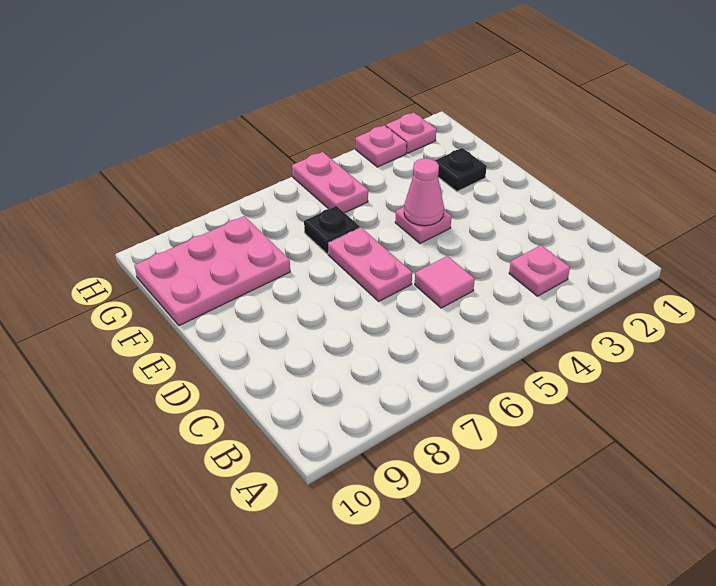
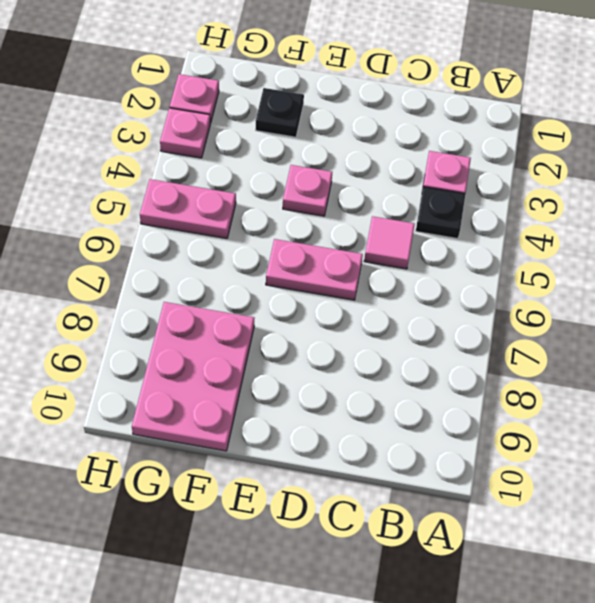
pink 1x1 cone [404,158,444,226] -> none
black 1x1 plate [304,206,360,254] -> black 1x1 plate moved to [416,187,465,239]

